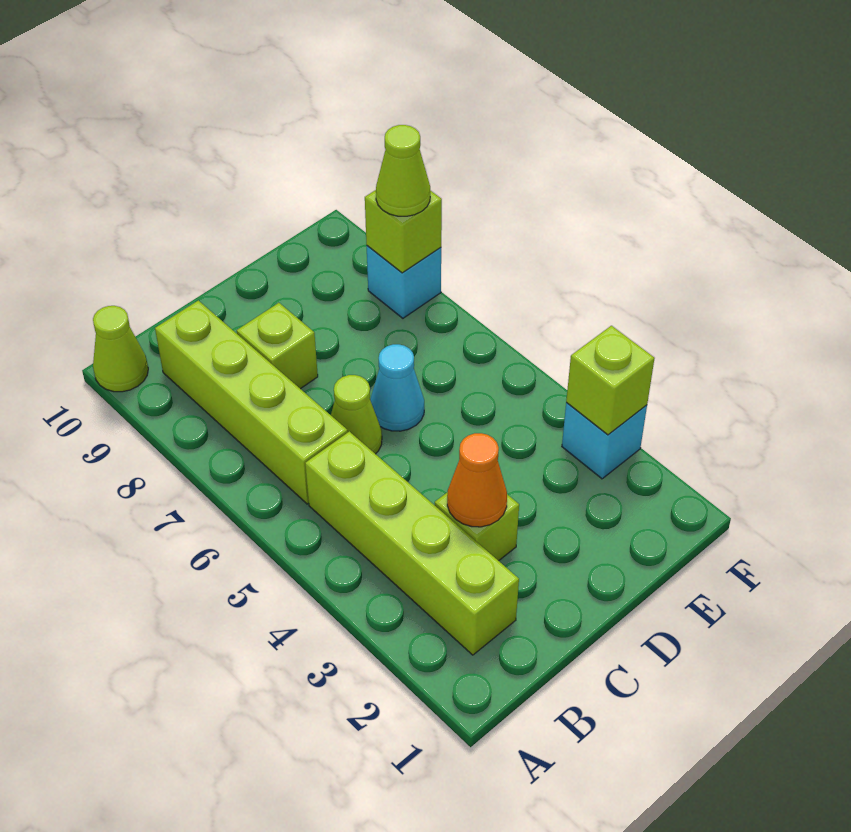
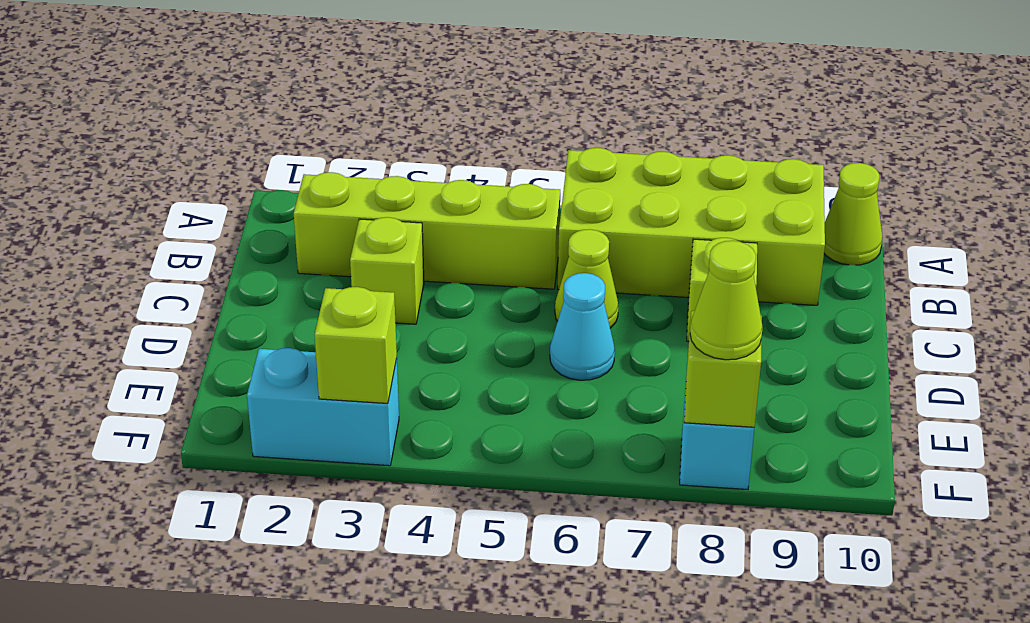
lime 1x4 brick [155,300,348,504] -> lime 2x4 brick [558,148,825,305]
orange 1x1 cone [447,433,507,527] -> none
cyan 1x1 brick [562,402,647,479] -> cyan 1x2 brick [247,348,399,466]

